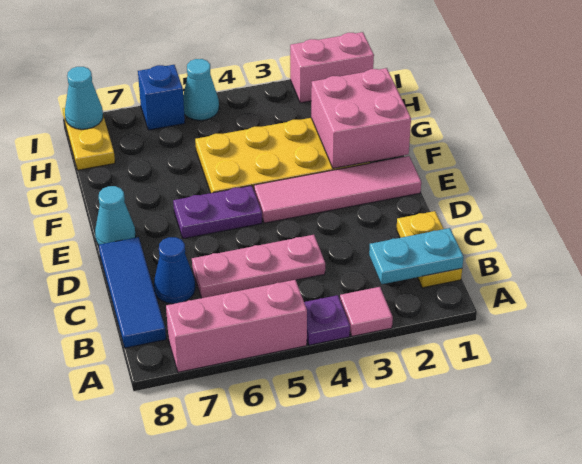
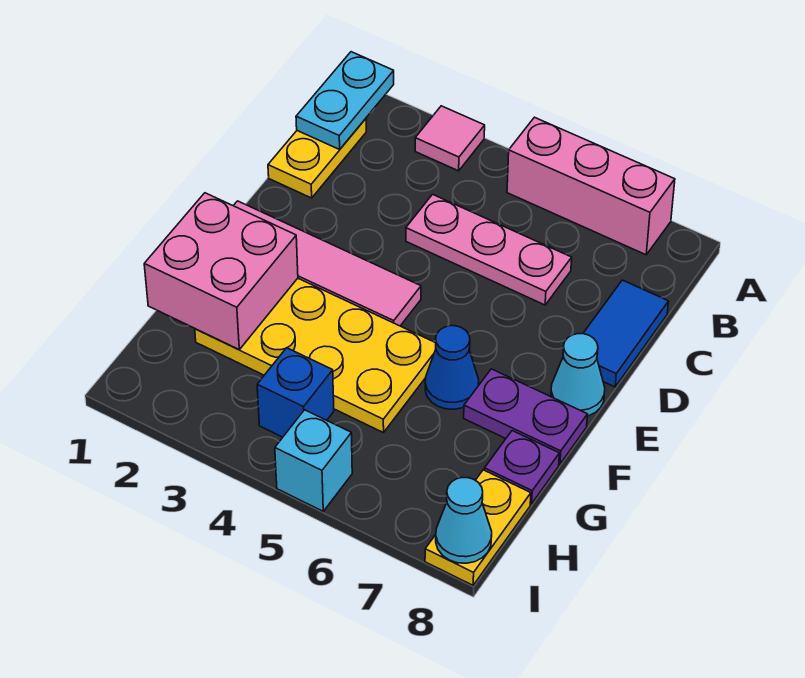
purple 1x1 plate [304,295,350,345] -> purple 1x1 plate moved to [484,431,559,504]
cyan 1x2 plate [369,228,463,284] -> cyan 1x2 plate turned to [296,52,394,149]
blue 1x3 tile [99,237,166,348] -> blue 1x2 tile [583,280,669,387]
blue 1x1 cone [154,237,195,304] -> blue 1x1 cone moved to [425,326,479,409]
purple 1x2 plate [173,186,262,239] -> purple 1x2 plate moved to [464,369,587,464]
pink 1x2 brick [290,32,374,103] -> none
cyan 1x1 cone [183,59,219,120] -> cyan 1x1 brick [275,410,352,511]
blue 1x1 brick [138,65,185,130] -> blue 1x1 brick moved to [257,348,334,437]

